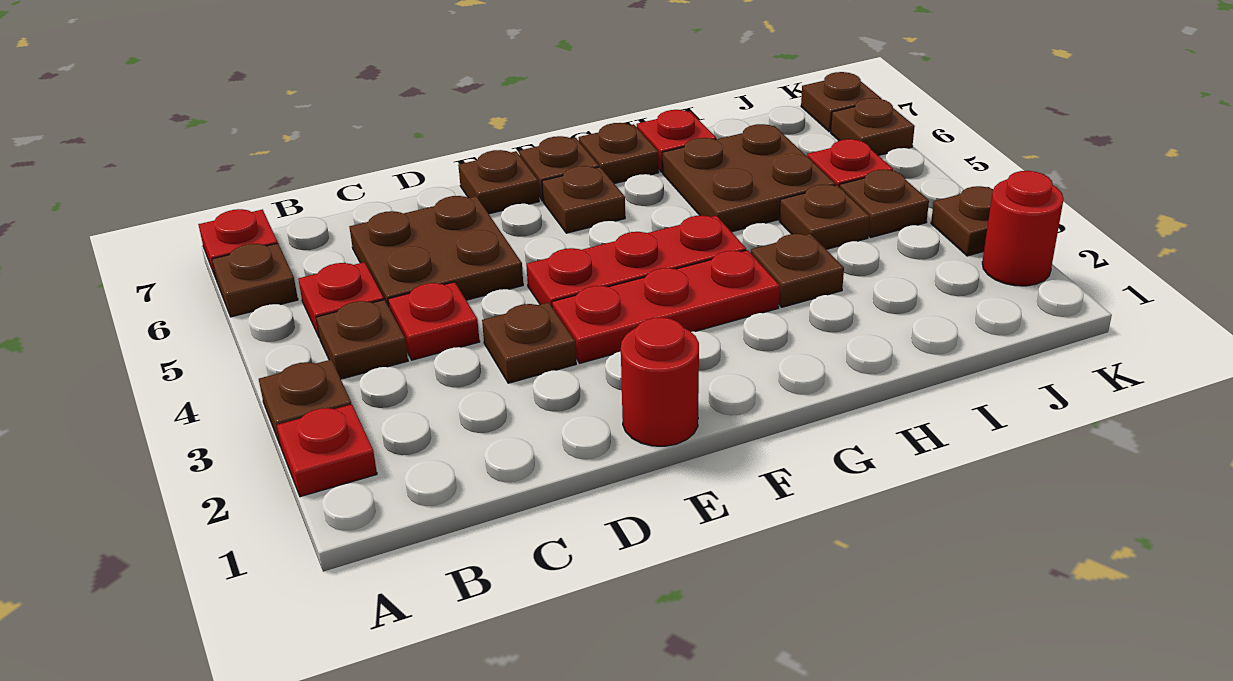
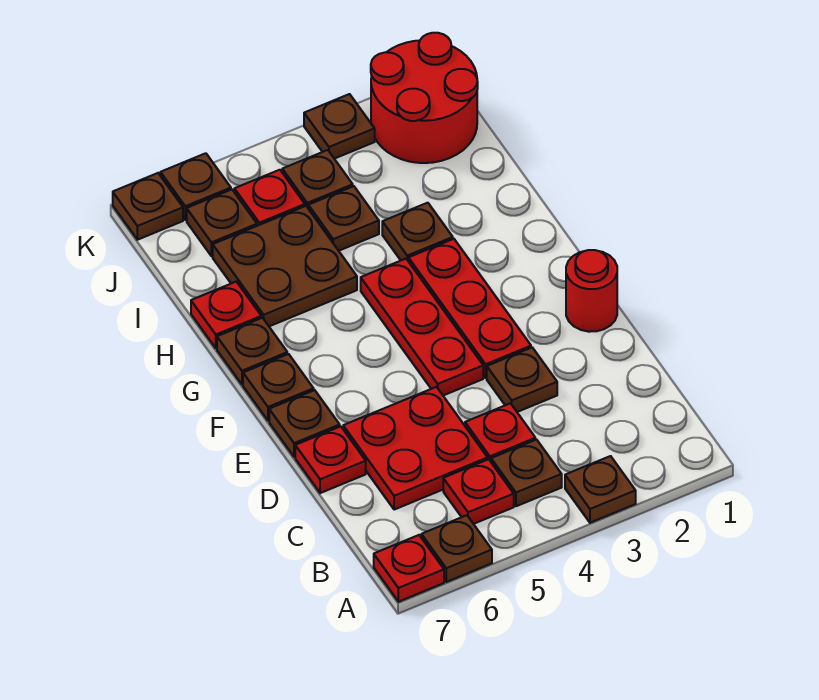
red 1x1 plate [277,404,377,497] -> red 1x1 plate moved to [295,426,366,493]
brown 2x2 plate [349,196,523,307] -> red 2x2 plate [343,387,488,510]
brown 1x1 plate [542,166,625,233] -> brown 1x1 plate moved to [187,190,257,256]
red 1x1 round brick [982,171,1064,286] -> red 2x2 round brick [371,33,478,163]

